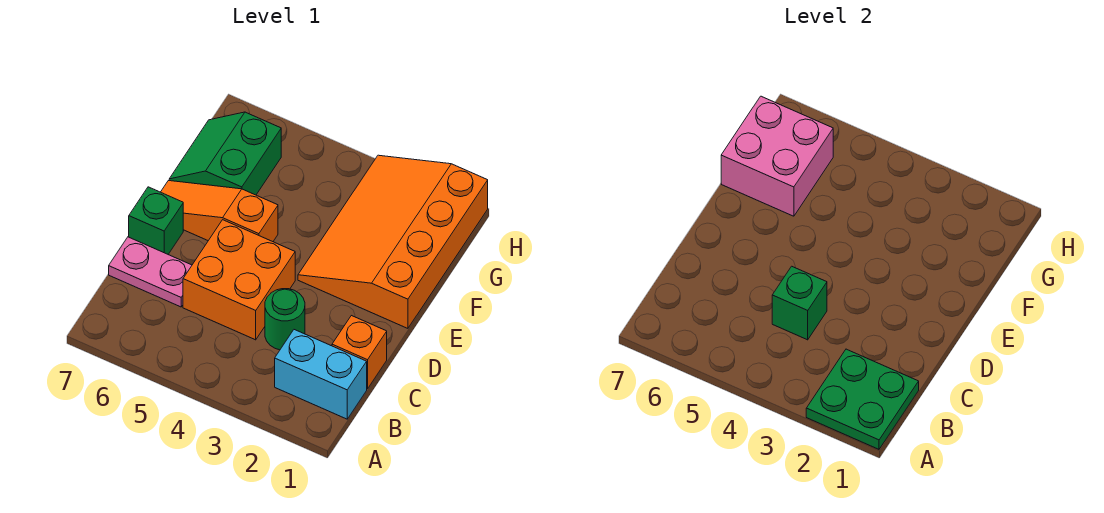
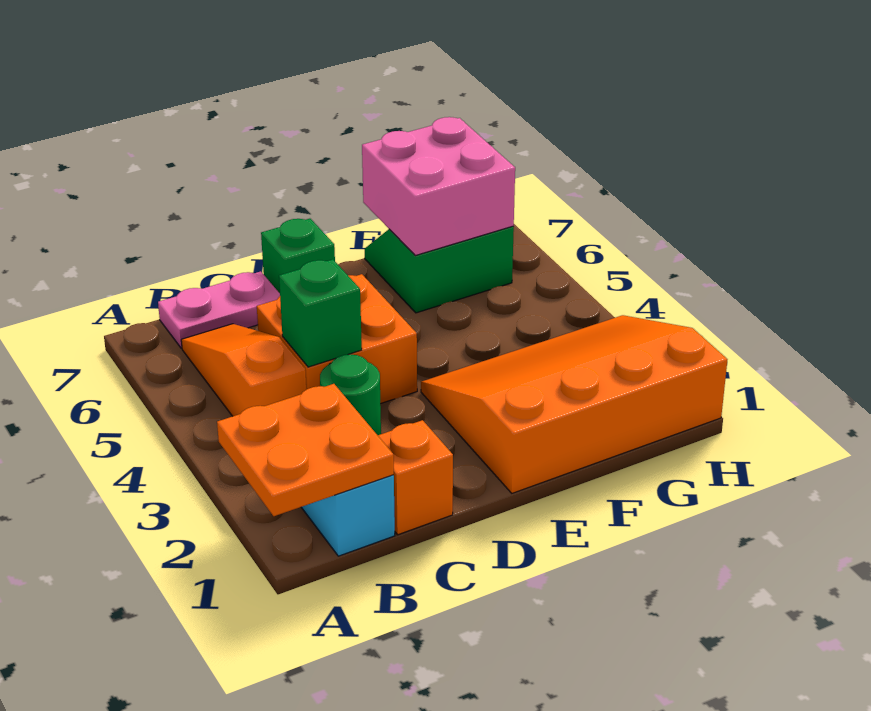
green 2x2 plate [806,349,919,449] -> orange 2x2 plate [217,384,394,516]
pink 1x2 plate [109,237,192,307] -> pink 1x2 plate turned to [158,271,280,348]
orange 1x3 slope [161,181,278,242] -> orange 1x3 slope moved to [181,324,306,416]

